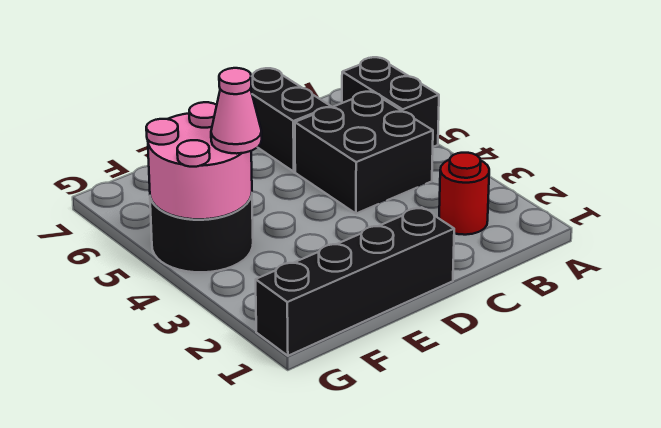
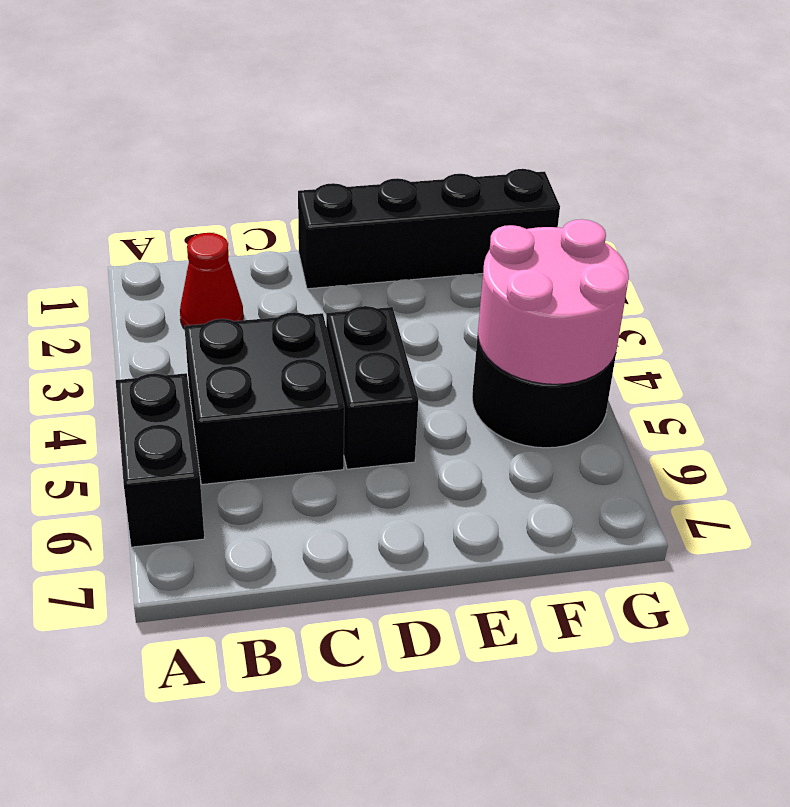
red 1x1 round brick [439,153,489,235] -> red 1x1 cone [180,233,243,329]
black 1x2 brick [251,68,331,172] -> black 1x2 brick moved to [326,306,419,469]
pink 1x1 cone [211,68,262,154] -> none

